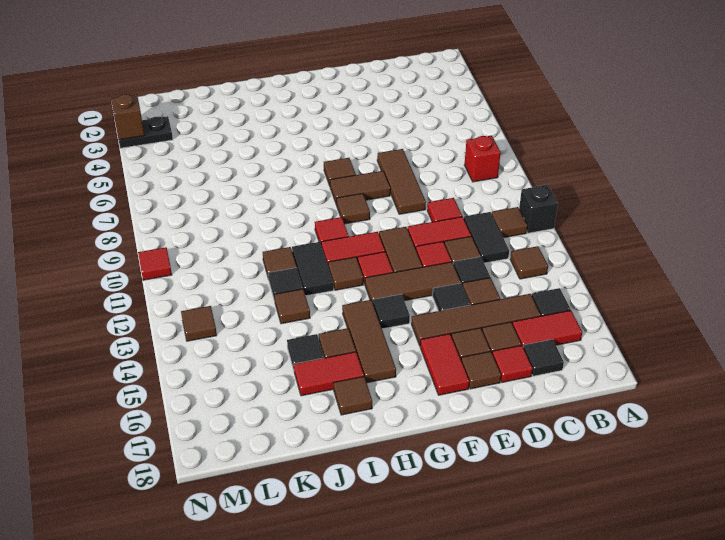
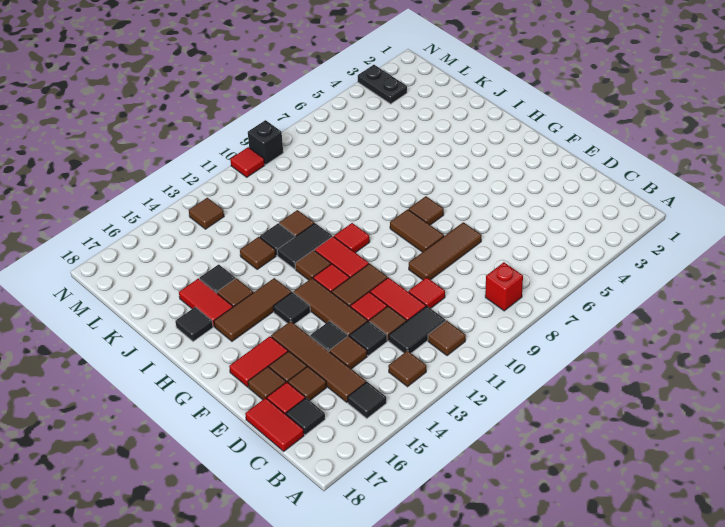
black 1x1 brick [519,185,558,233] -> black 1x1 brick moved to [248,120,283,165]
red 1x2 tile [512,310,582,346] -> red 1x2 tile moved to [245,398,304,451]
brown 1x1 tile [337,193,370,224] -> none
brown 1x1 tile [334,377,372,415] -> black 1x1 tile [175,307,213,342]
brown 1x1 brick [111,94,144,140] -> none

